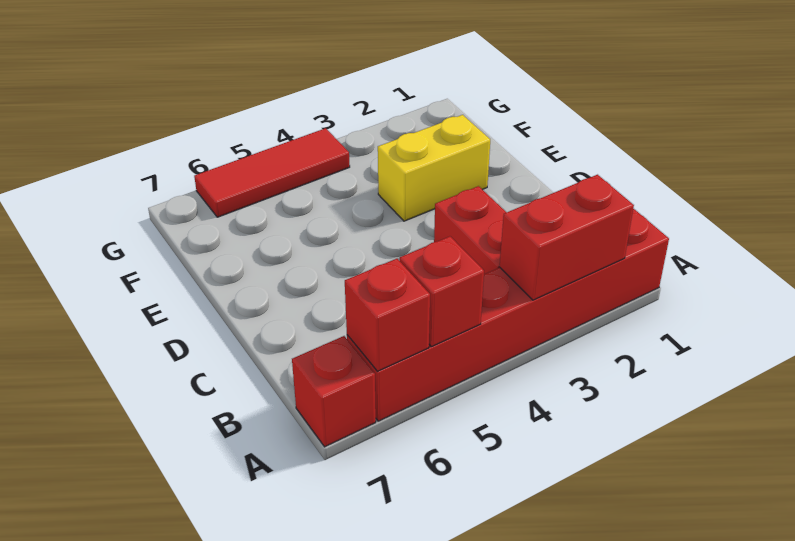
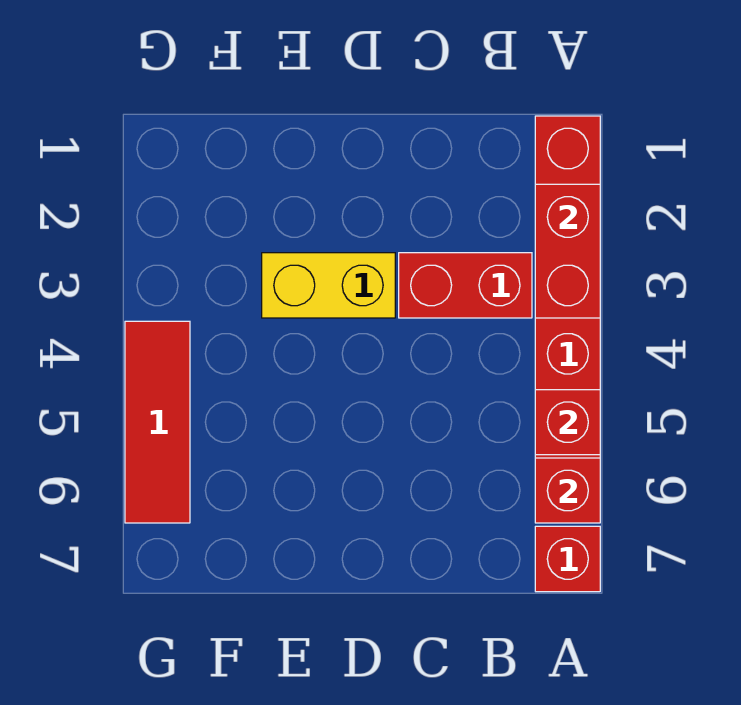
yellow 1x2 brick [378,115,490,221] -> yellow 1x2 brick turned to [262,253,395,318]

